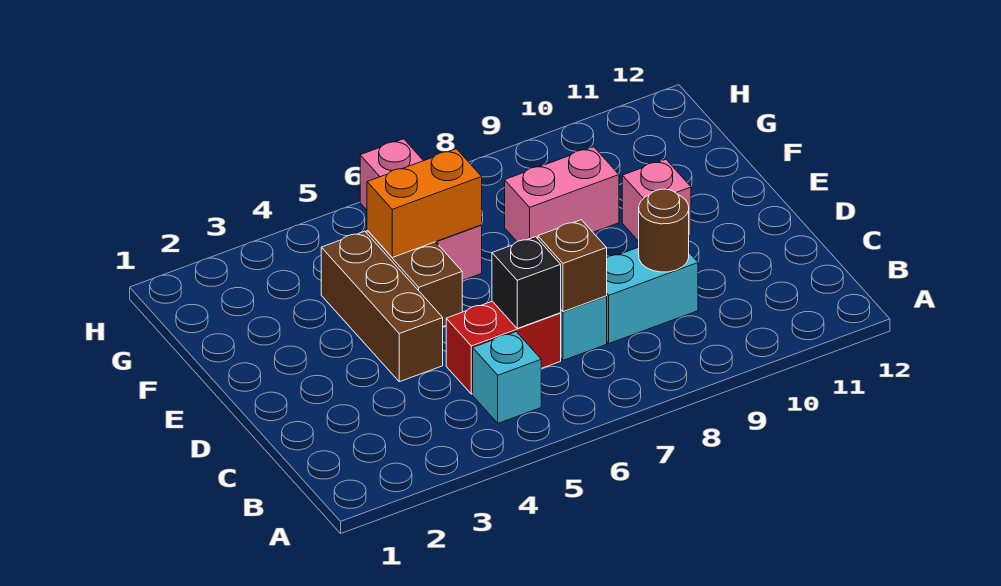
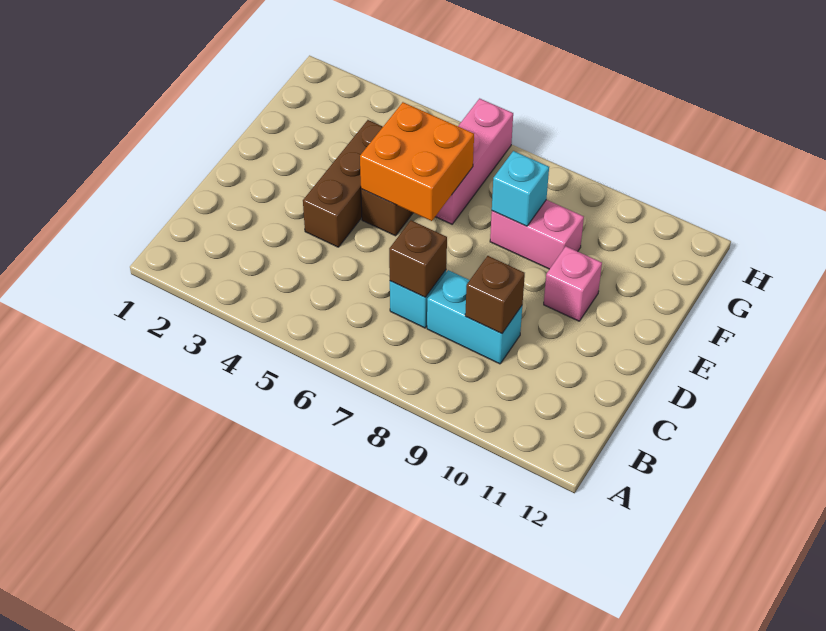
cyan 1x1 brick [473,332,541,423] -> cyan 1x1 brick moved to [492,151,549,226]
red 1x2 brick [446,301,561,394] -> none
black 1x1 brick [492,237,561,328] -> none
brown 1x1 round brick [639,189,689,272] -> brown 1x1 brick [465,256,525,334]
orange 1x2 brick [367,149,482,257] -> orange 2x2 brick [360,102,474,221]

